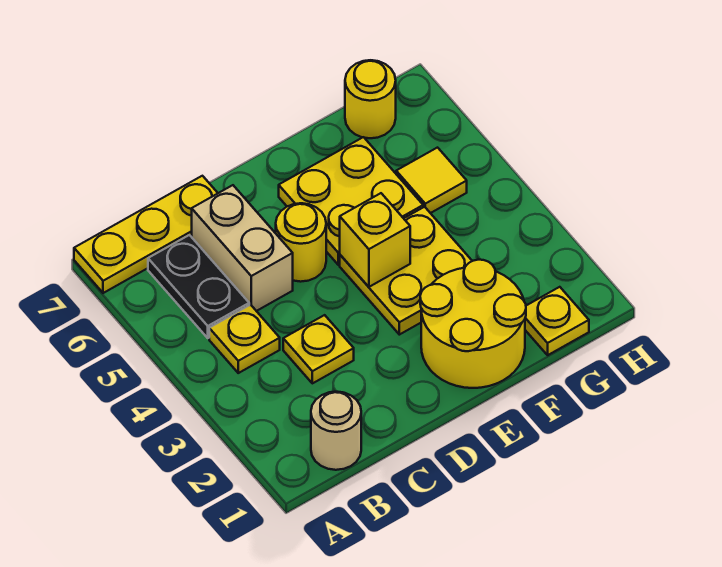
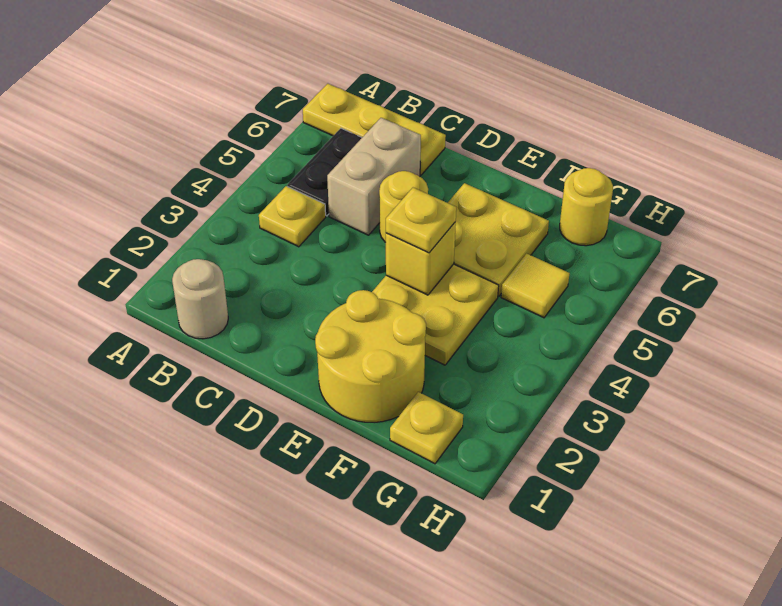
yellow 1x1 plate [283,315,354,383] -> yellow 1x1 plate moved to [386,188,456,253]

